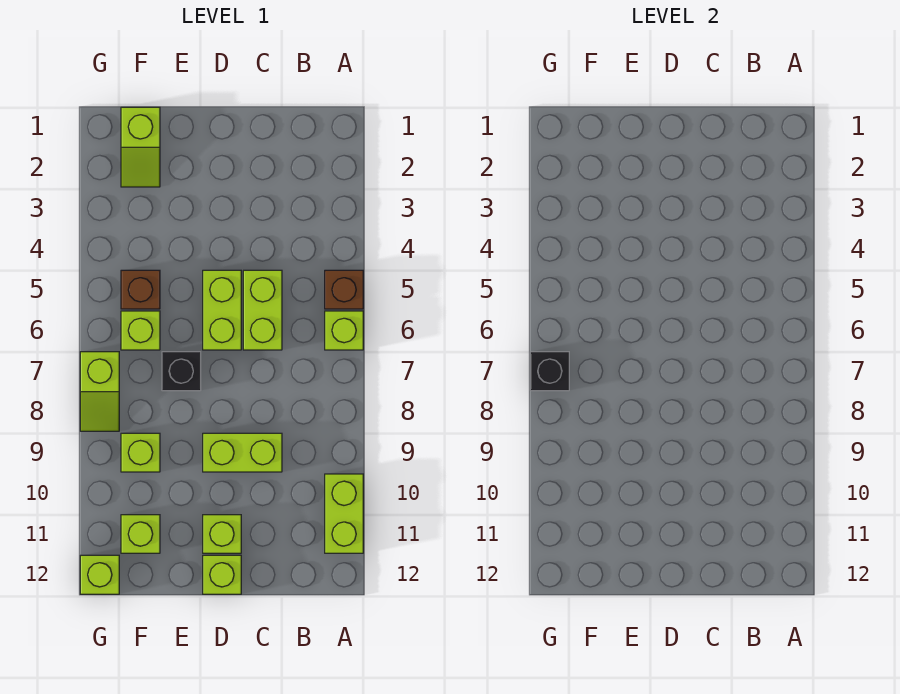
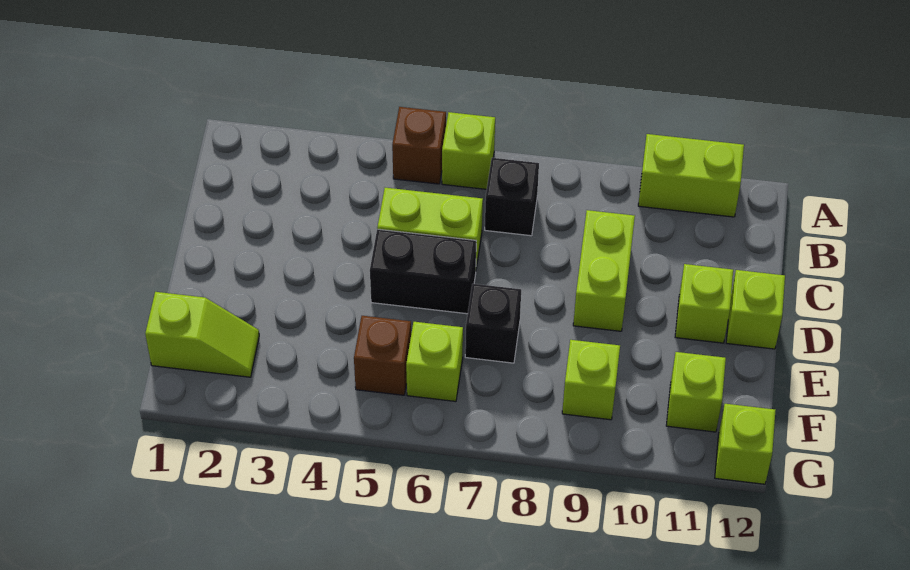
lime 1x2 brick [203,270,241,350] -> black 1x2 brick [370,229,476,314]
lime 1x2 slope [80,352,119,431] -> none
black 1x1 brick [530,352,569,391] -> black 1x1 brick moved to [485,158,539,236]

